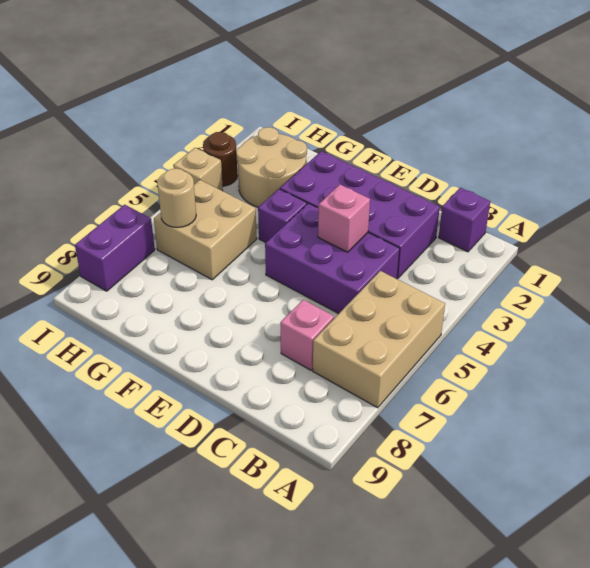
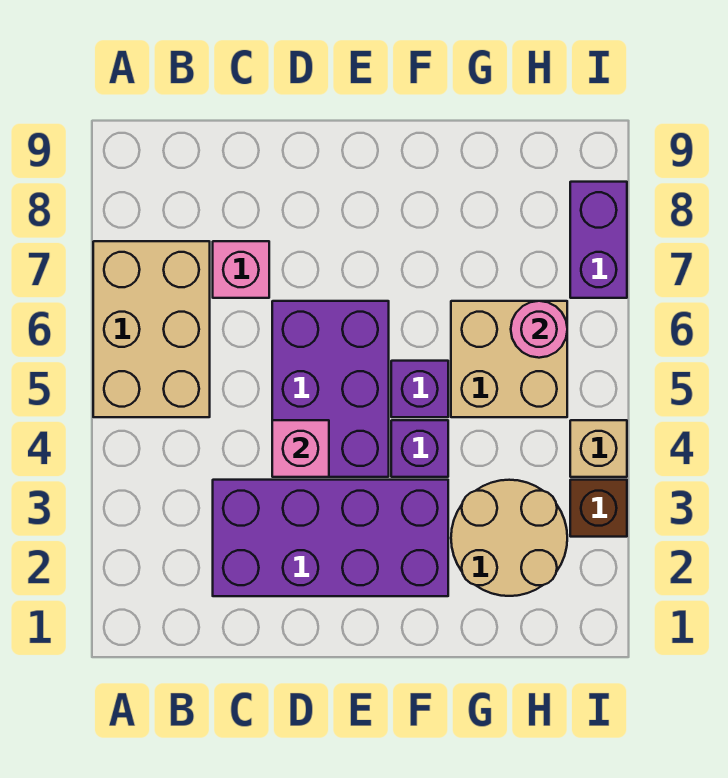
purple 1x1 brick [439,188,490,252] -> purple 1x1 brick moved to [391,361,448,417]
purple 2x3 brick [265,203,400,314] -> purple 2x3 brick turned to [272,301,389,477]
tan 1x1 round brick [157,169,196,228] -> pink 1x1 round brick [511,301,567,358]
brown 1x1 round brick [203,132,238,186] -> brown 1x1 brick [570,480,627,537]

